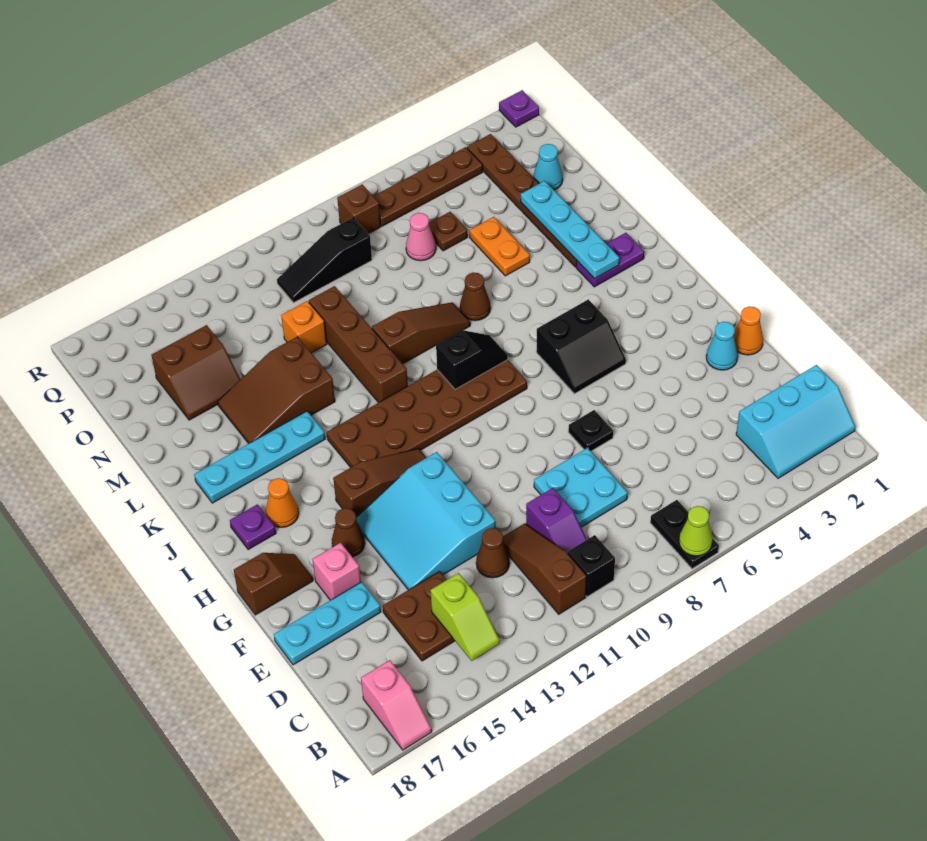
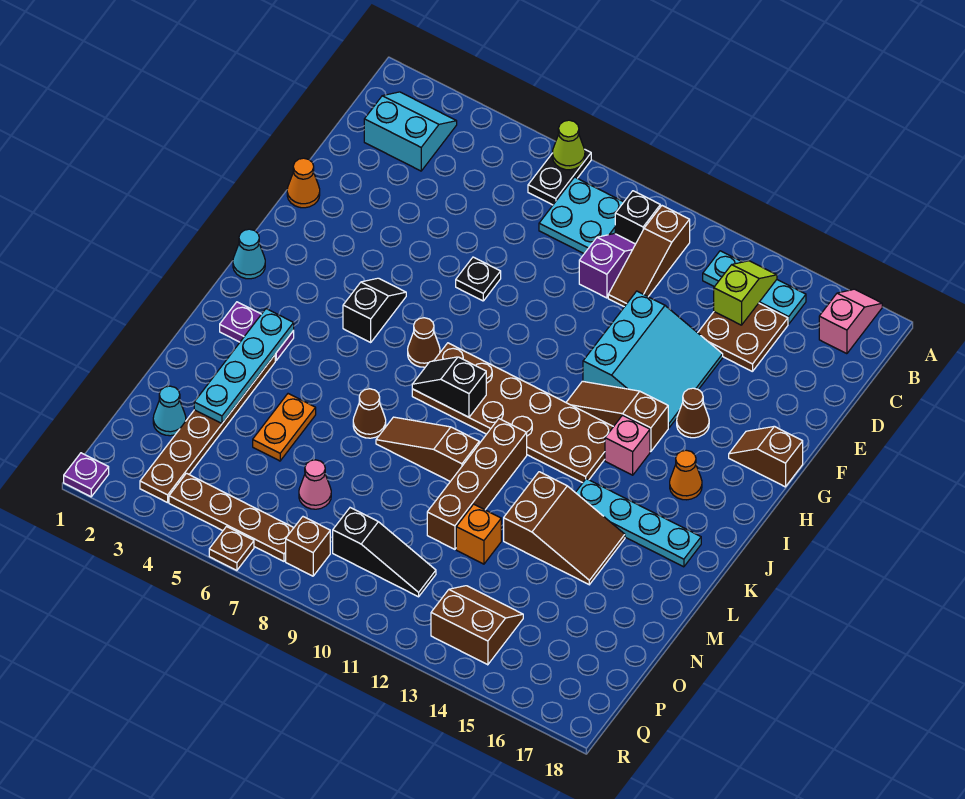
cyan 2x3 slope [736,365,856,478] -> cyan 2x2 slope [364,92,457,171]
cyan 2x2 plate [534,448,628,527] -> cyan 2x2 plate moved to [539,177,624,254]
brown 1x1 cone [476,528,510,578] -> brown 1x1 cone moved to [408,318,440,367]
cyan 1x3 plate [274,582,381,665] -> cyan 1x3 plate moved to [703,251,806,324]
cyan 1x1 cone [706,322,738,370] -> cyan 1x1 cone moved to [233,229,265,279]
pink 1x1 brick [313,543,361,600] -> pink 1x1 brick moved to [605,415,650,475]
black 2x2 slope [536,299,626,394] -> black 1x2 slope [343,278,406,342]
purple 1x1 plate [230,504,276,550] -> none
brown 2x2 slope [151,325,240,420] -> brown 2x2 slope moved to [431,586,523,665]
brown 1x1 plate [429,212,468,251] -> brown 1x1 plate moved to [209,527,254,570]

